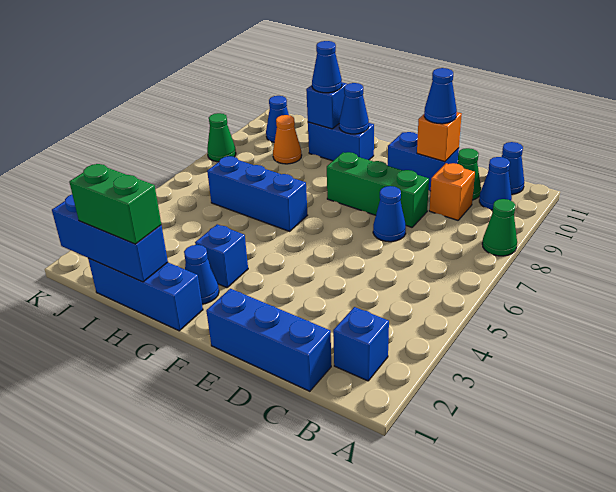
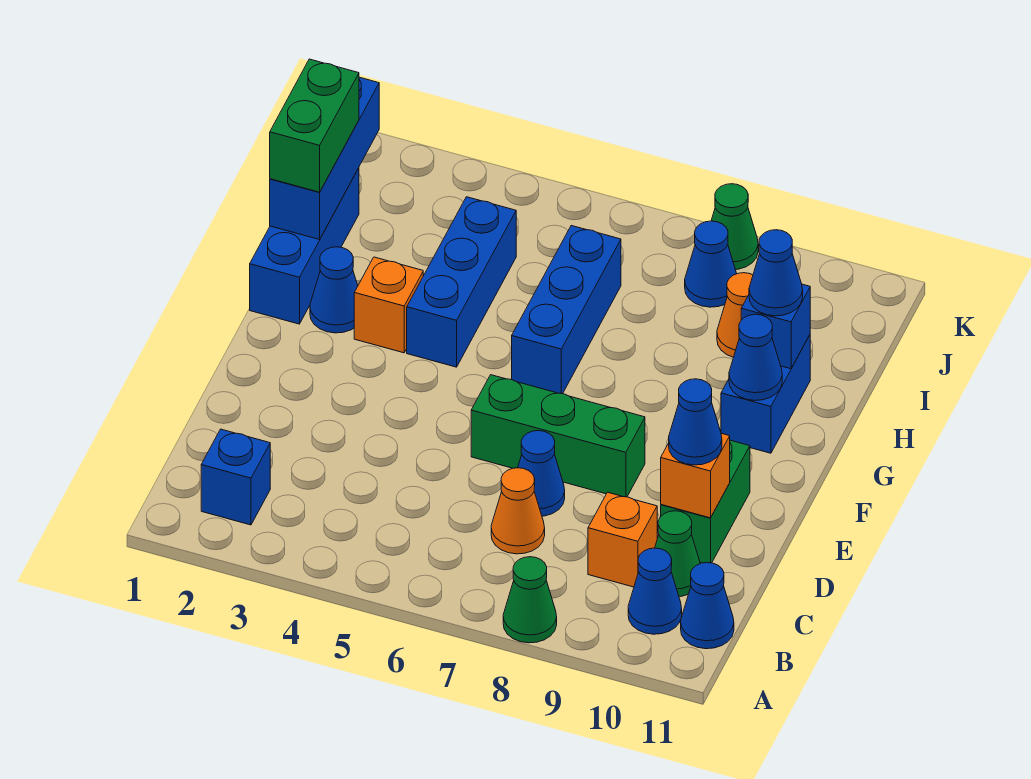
blue 1x3 brick [206,289,331,391] -> blue 1x3 brick moved to [407,197,516,367]
none -> orange 1x1 cone [491,468,545,554]
green 1x3 brick [327,152,429,227] -> green 1x3 brick turned to [471,375,645,497]
blue 1x2 brick [388,132,459,191] -> green 1x2 brick [661,440,750,563]
blue 1x1 brick [195,224,248,288] -> orange 1x1 brick [354,257,423,353]
blue 1x1 cone [266,96,289,142] -> blue 1x1 cone moved to [685,221,737,307]

